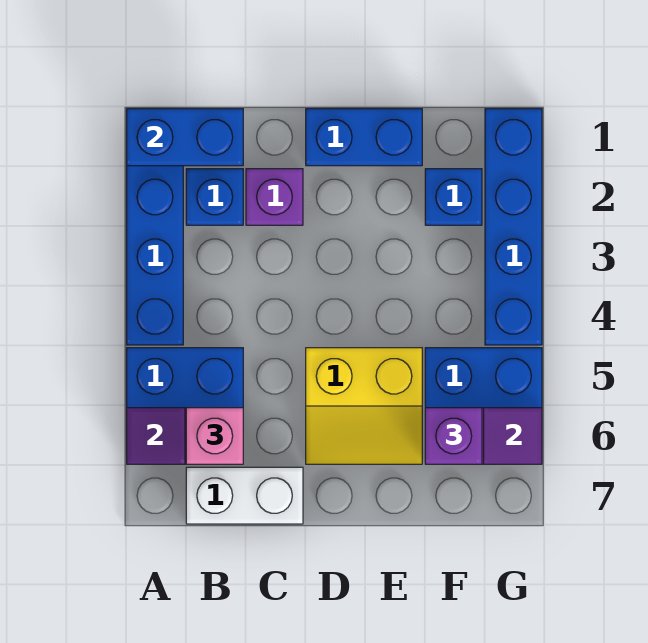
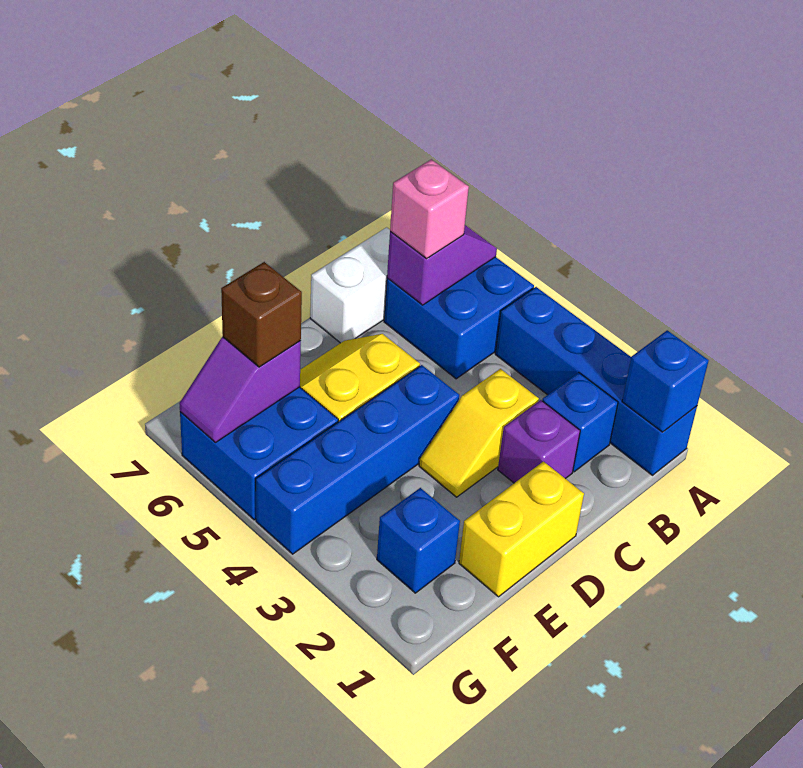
blue 1x2 brick [127,109,243,166] -> blue 1x1 brick [622,330,709,432]
none -> yellow 1x2 slope [419,369,539,497]
blue 1x2 brick [306,109,422,166] -> yellow 1x2 brick [459,462,584,597]
purple 1x1 brick [425,408,482,464] -> brown 1x1 brick [221,262,302,367]
blue 1x4 brick [485,109,542,345] -> blue 1x4 brick turned to [256,365,459,554]

